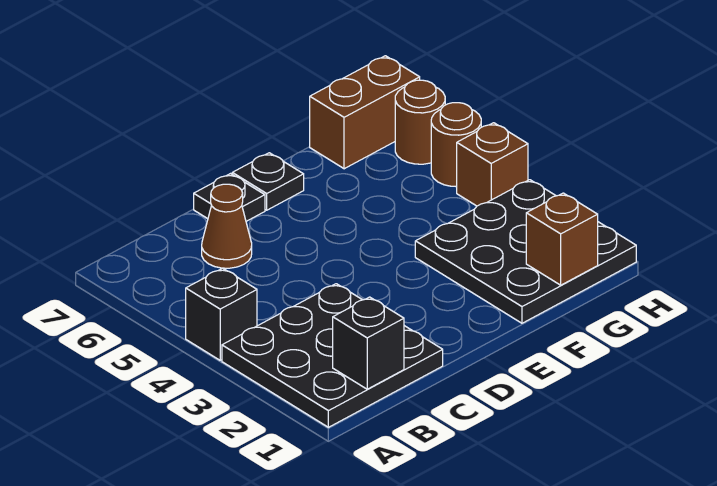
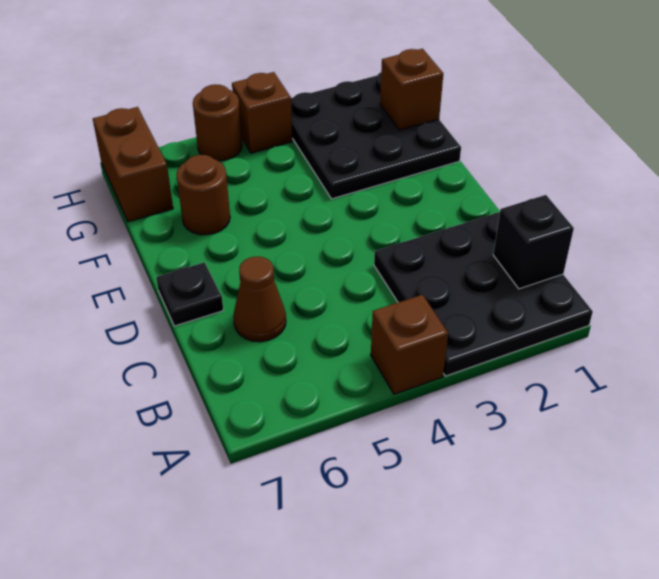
black 1x1 brick [186,268,257,360] -> brown 1x1 brick [371,295,448,394]
black 1x1 plate [232,153,304,210] -> none
brown 1x1 round brick [395,80,445,164] -> brown 1x1 round brick moved to [176,155,230,235]

